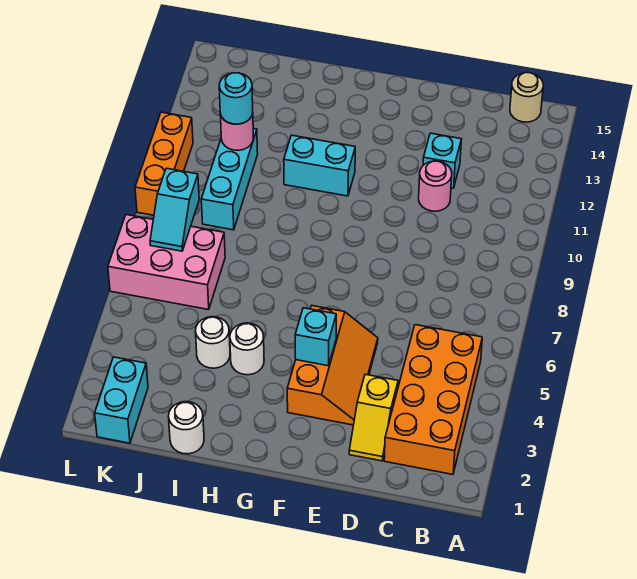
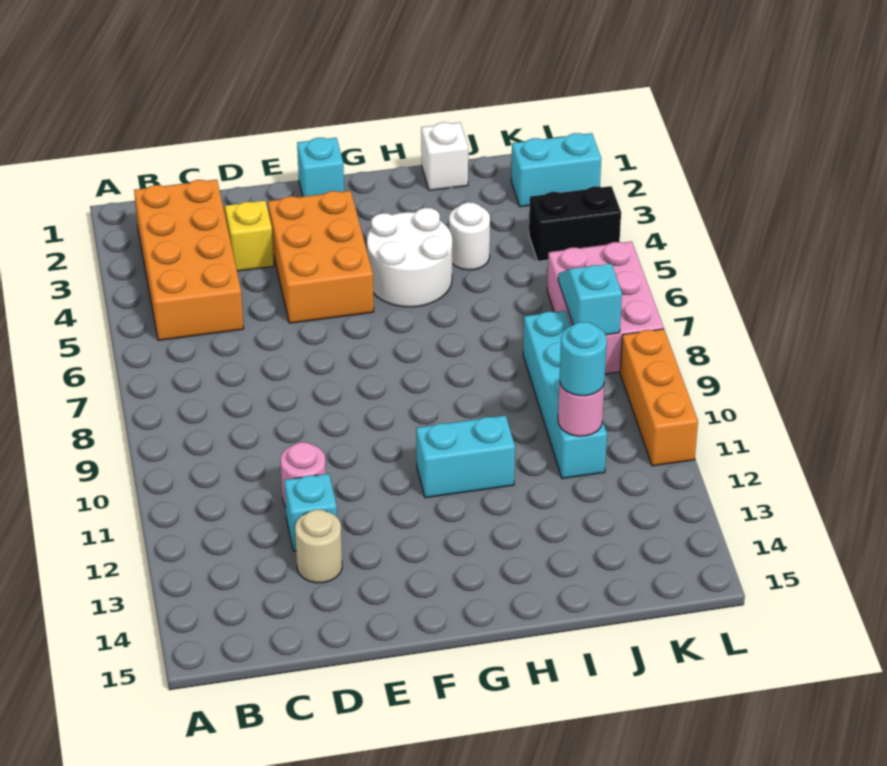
tan 1x1 round brick [510,73,543,122] -> tan 1x1 round brick moved to [295,510,342,583]
orange 2x3 slope [287,305,378,425] -> orange 2x3 brick [268,191,374,323]
cyan 1x1 brick [295,308,336,366] -> cyan 1x1 brick moved to [297,138,344,197]
white 1x1 round brick [230,323,264,375] -> white 2x2 round brick [367,208,452,307]
white 1x1 round brick [169,402,204,454] -> white 1x1 brick [421,122,468,191]
pink 2x3 brick [108,215,225,310] -> pink 2x3 brick turned to [547,241,664,374]
cyan 1x3 brick [201,129,258,230] -> cyan 1x4 brick [523,311,607,479]
cyan 1x2 brick [95,357,148,443] -> cyan 1x2 brick turned to [511,133,601,207]
none -> black 1x2 brick [529,186,621,261]

